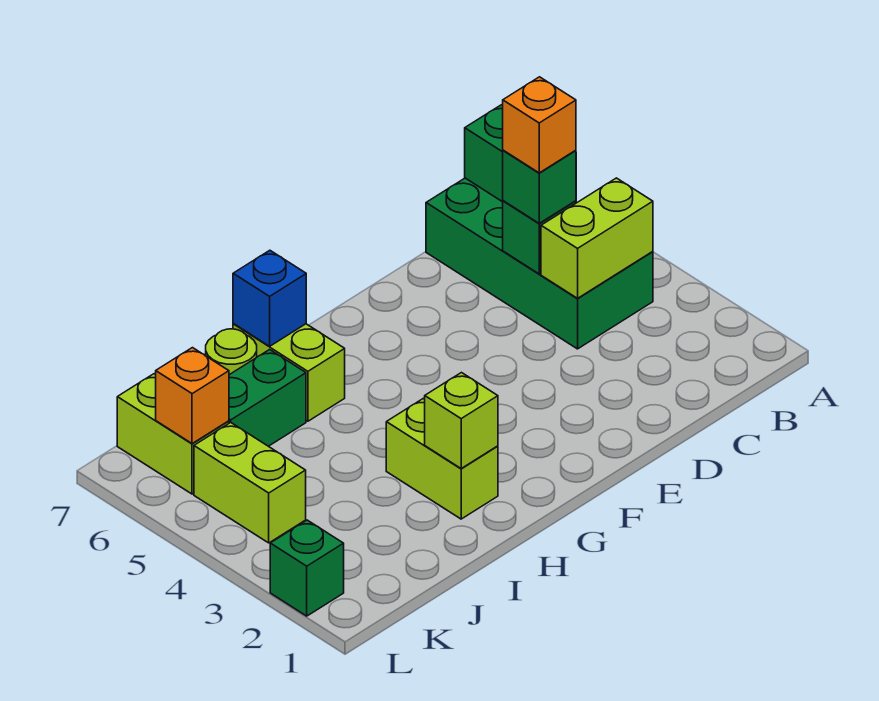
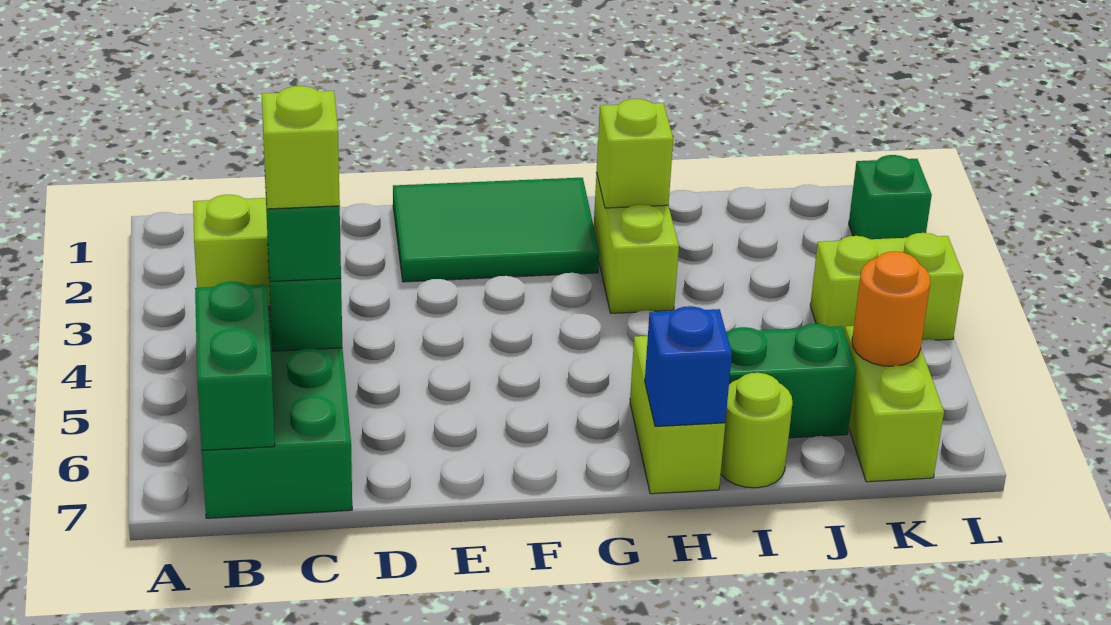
orange 1x1 brick [503,77,576,173] -> lime 1x1 brick [262,86,340,209]
none -> green 2x3 tile [393,178,599,282]
lime 1x2 brick [194,423,306,543] -> lime 1x2 brick turned to [810,233,963,340]
orange 1x1 brick [156,348,229,444] -> orange 1x1 round brick [852,251,930,366]

